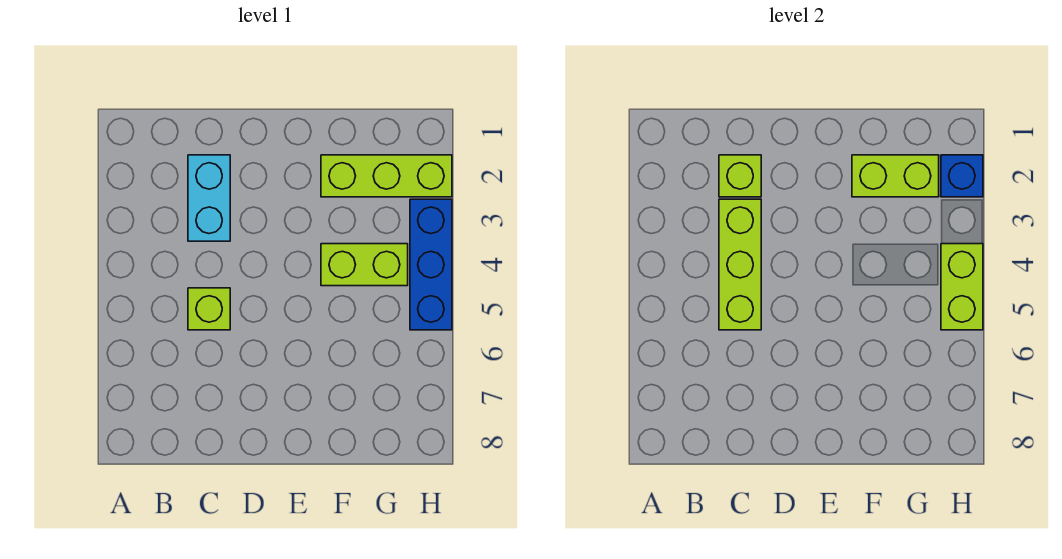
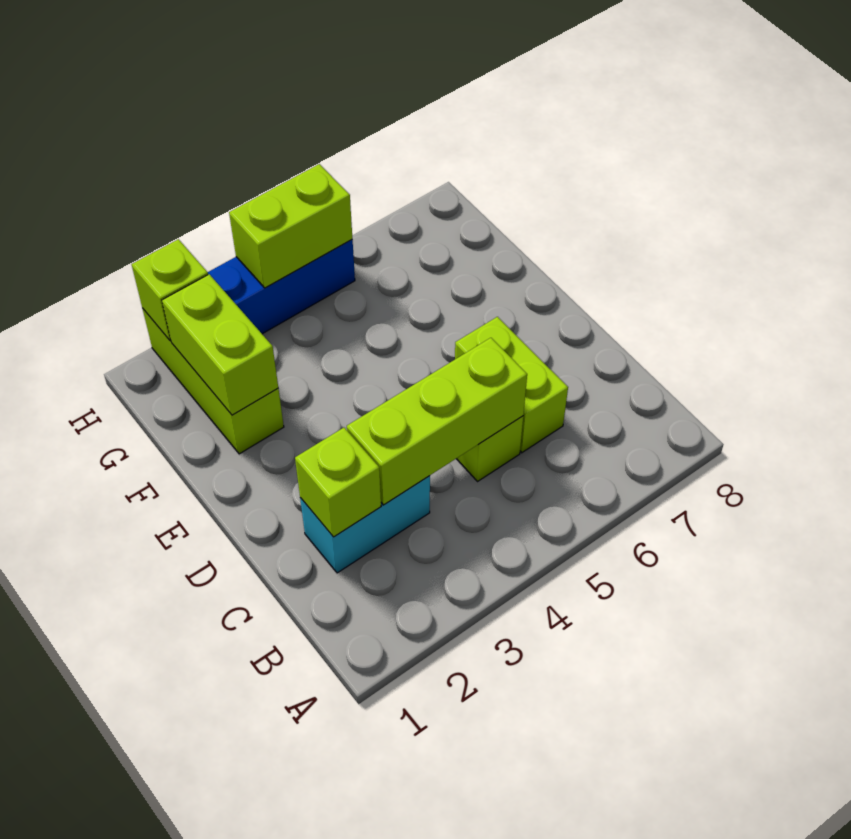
lime 1x2 brick [321,244,408,286] -> lime 1x2 brick moved to [455,317,568,453]
blue 1x1 brick [941,155,983,197] -> lime 1x1 brick [132,239,208,341]

